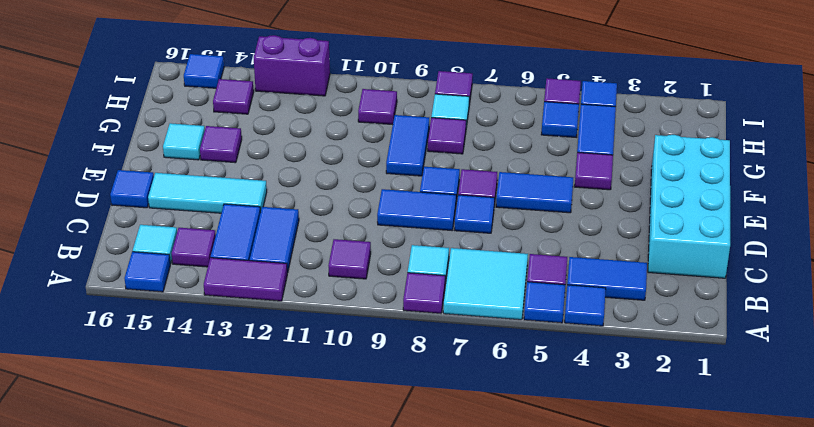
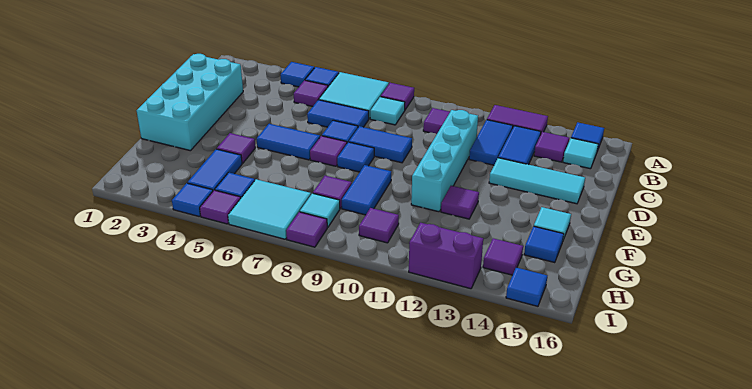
blue 1x2 tile [567,257,647,300] -> blue 1x2 tile moved to [307,100,369,127]
none -> cyan 1x4 brick [411,110,478,212]
blue 1x1 tile [110,170,154,208] -> blue 1x1 tile moved to [524,226,564,263]
purple 1x1 tile [200,126,242,163] -> purple 1x1 tile moved to [441,186,479,219]
none -> cyan 2x2 tile [228,179,311,239]

